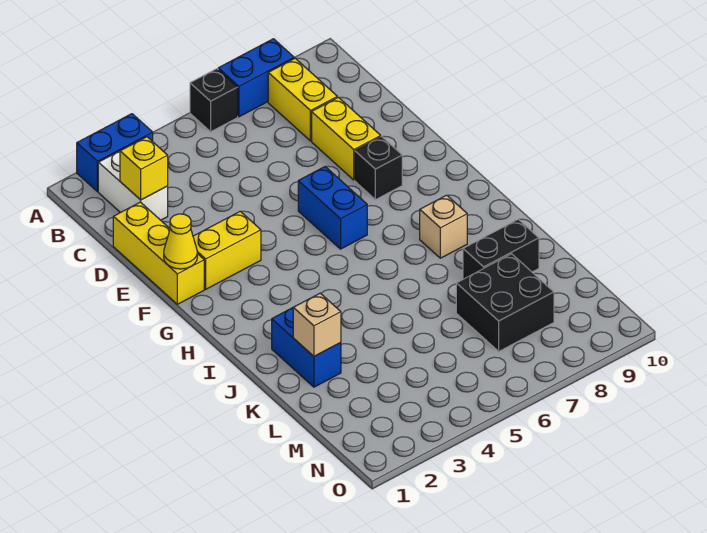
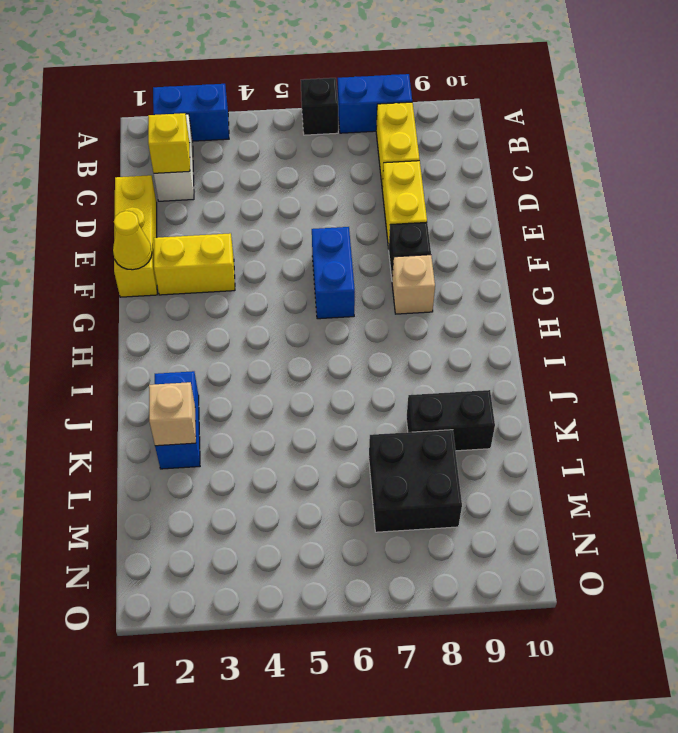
tan 1x1 brick [420,195,467,258] -> tan 1x1 brick moved to [392,255,435,314]

